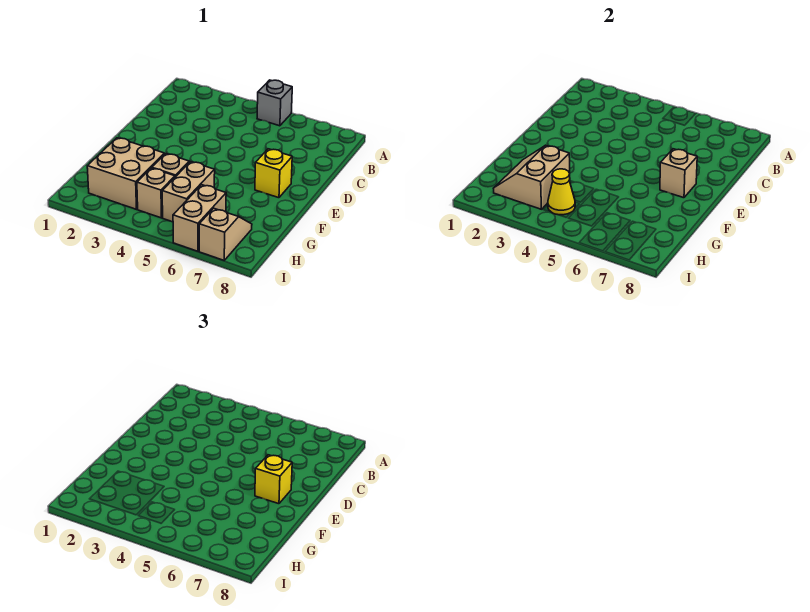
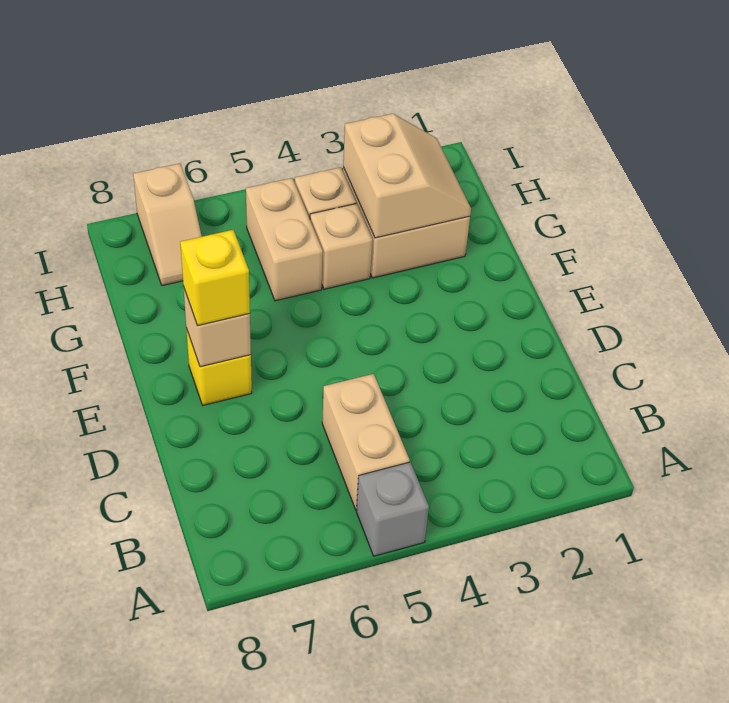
yellow 1x1 cone [548,169,575,215] -> none
tan 1x2 brick [173,185,226,251] -> tan 1x2 brick moved to [322,374,410,510]

